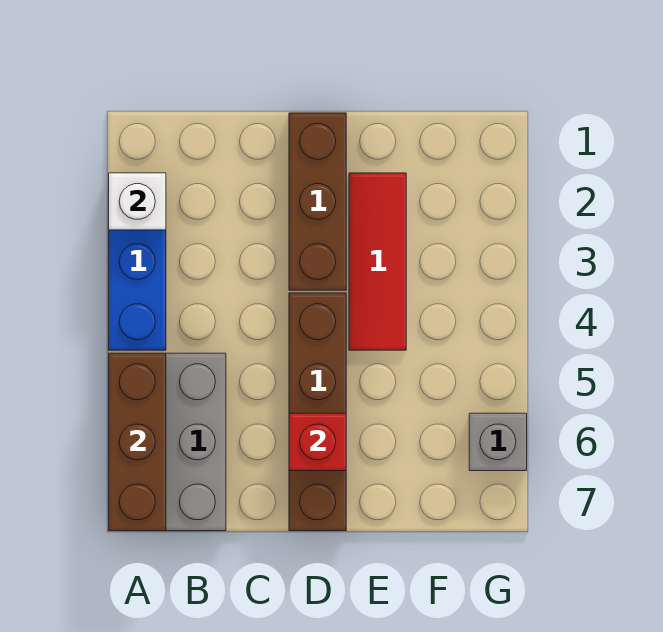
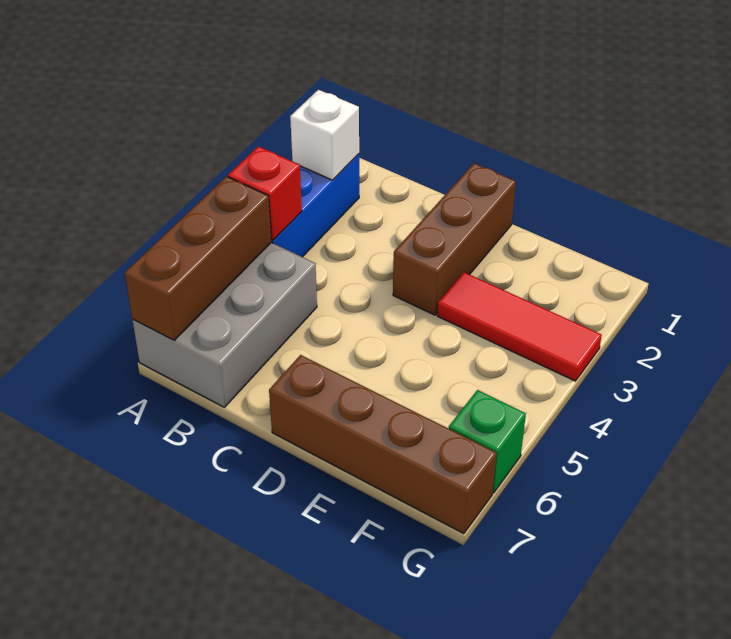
brown 1x4 brick [289,293,346,531] -> brown 1x4 brick turned to [269,355,496,534]
red 1x1 brick [289,413,346,471] -> red 1x1 brick moved to [228,146,302,240]
red 1x3 tile [349,173,406,350] -> red 1x3 tile turned to [437,272,602,381]
grey 1x1 brick [469,413,527,471] -> green 1x1 brick [449,390,526,493]

